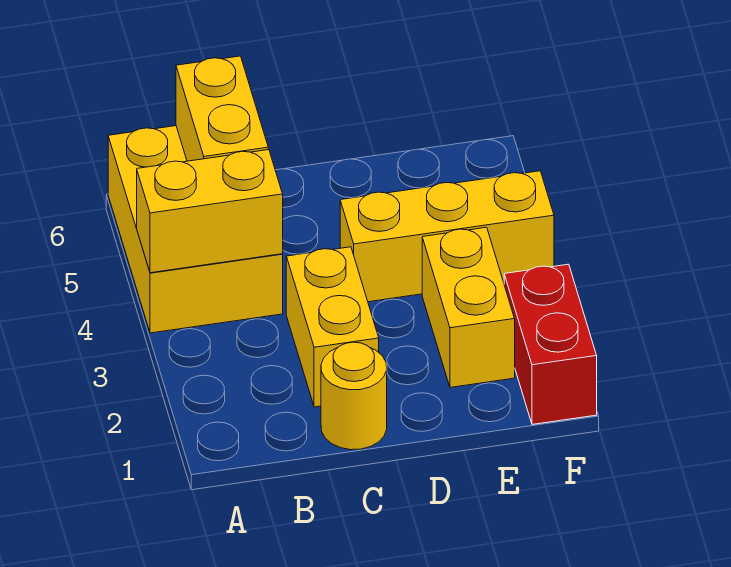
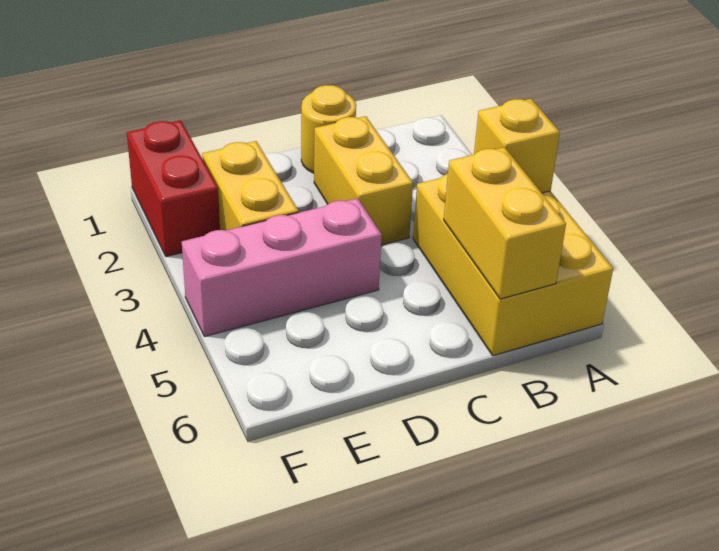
yellow 1x2 brick [137,150,283,273] -> yellow 1x1 brick [474,99,560,193]
yellow 1x3 brick [340,171,554,302] -> pink 1x3 brick [182,198,382,337]

